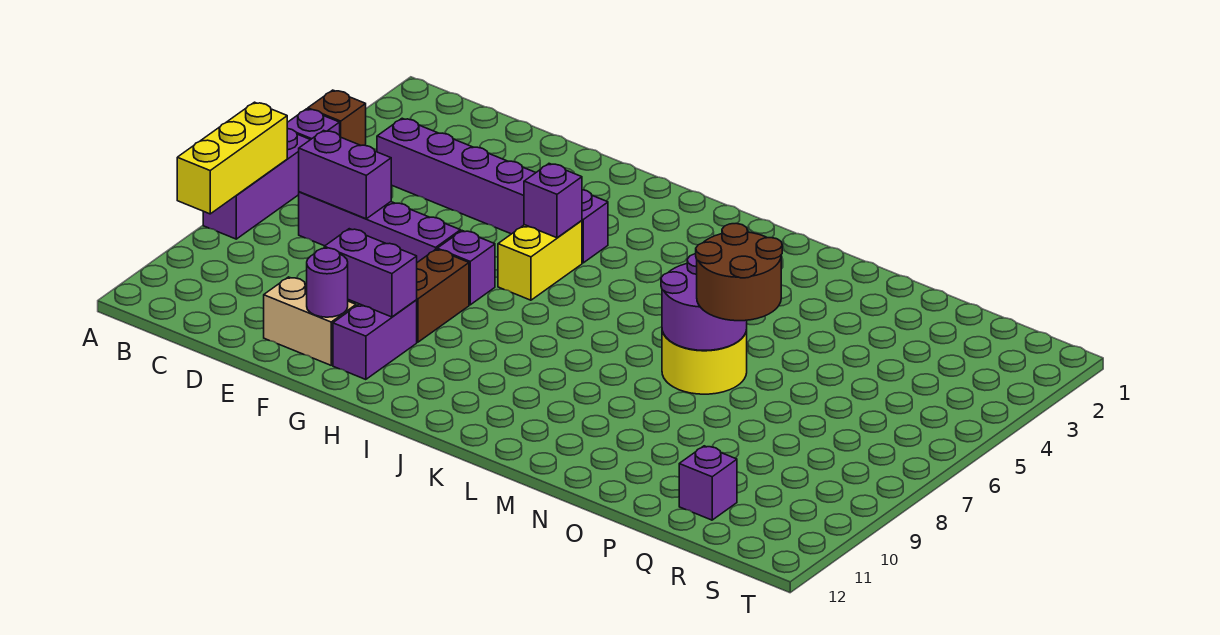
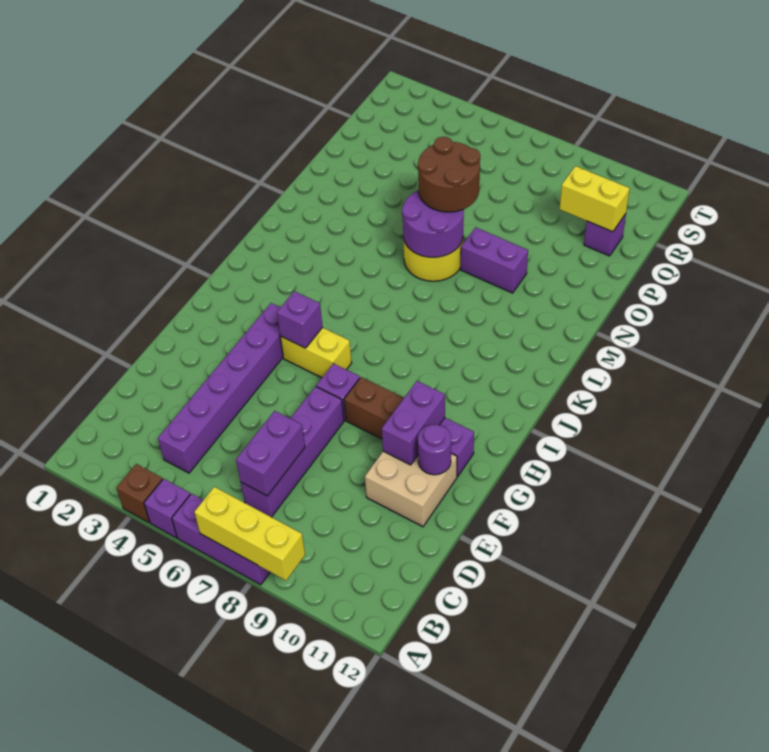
tan 1x2 brick [264,277,356,365] -> tan 2x2 brick [365,451,457,527]
none -> purple 1x2 brick [461,227,528,293]
none -> yellow 1x2 brick [560,166,630,232]

